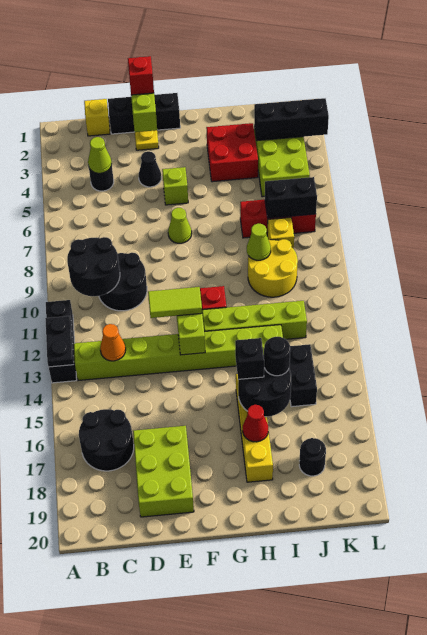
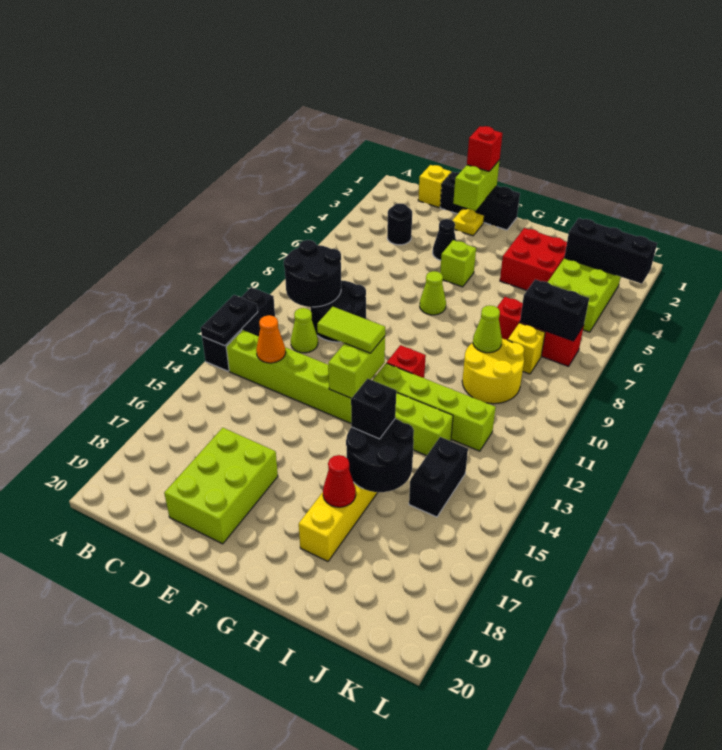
black 2x2 round brick [79,409,134,471] -> none
lime 1x1 cone [88,137,112,173] -> lime 1x1 cone moved to [291,308,318,353]
black 1x1 round brick [264,337,290,376] -> none
black 1x1 round brick [299,438,326,476] -> none

